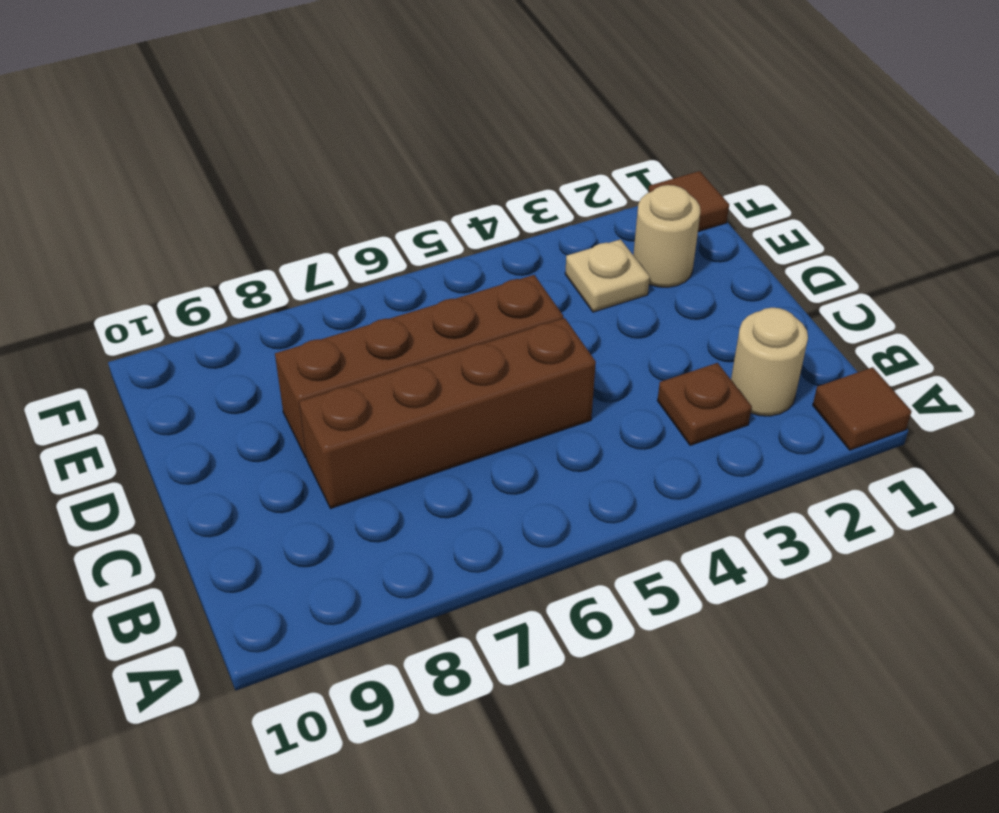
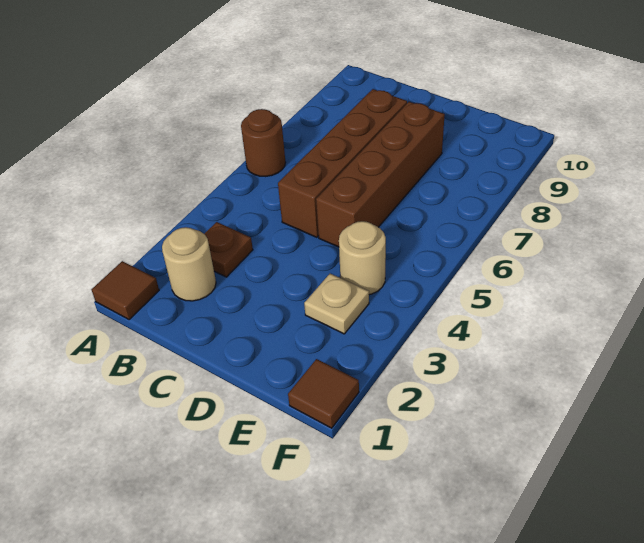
none -> brown 1x1 round brick [241,109,286,177]
tan 1x1 round brick [633,185,700,287] -> tan 1x1 round brick moved to [339,221,386,295]

